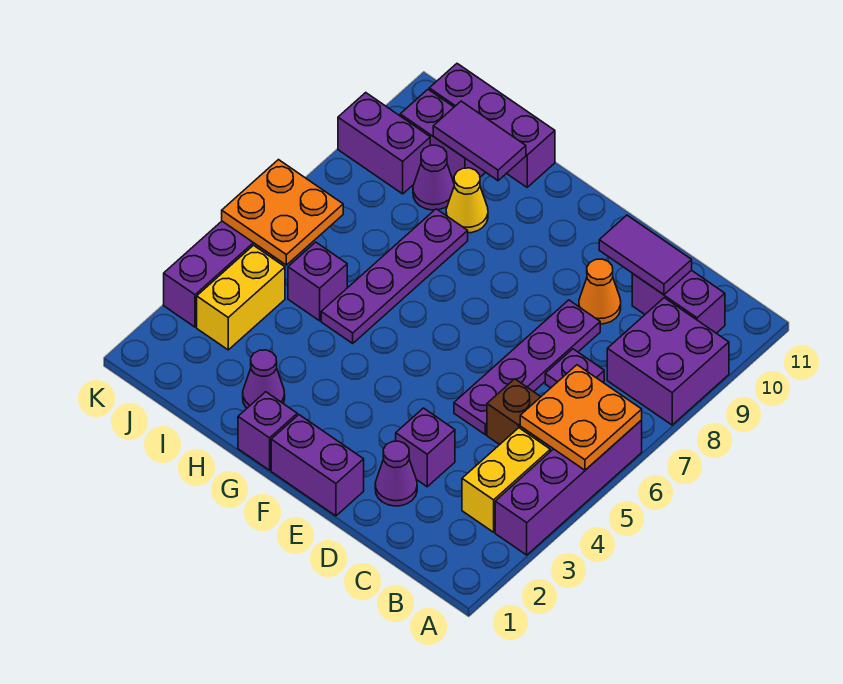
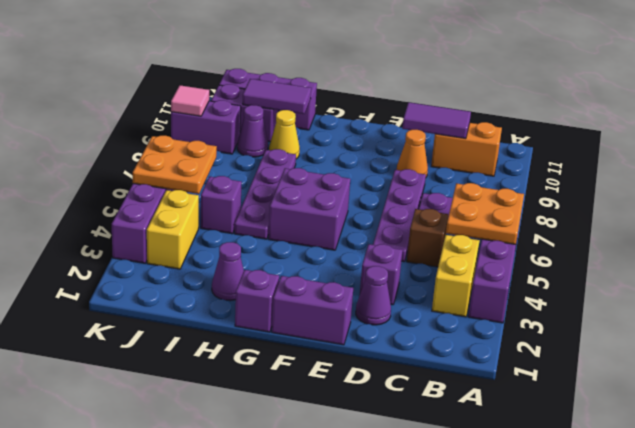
purple 2x2 brick [607,298,729,425] -> purple 2x2 brick moved to [268,168,350,250]
purple 1x2 brick [632,270,725,333] -> orange 1x2 brick [431,122,502,176]
none -> pink 1x1 tile [171,85,209,116]

